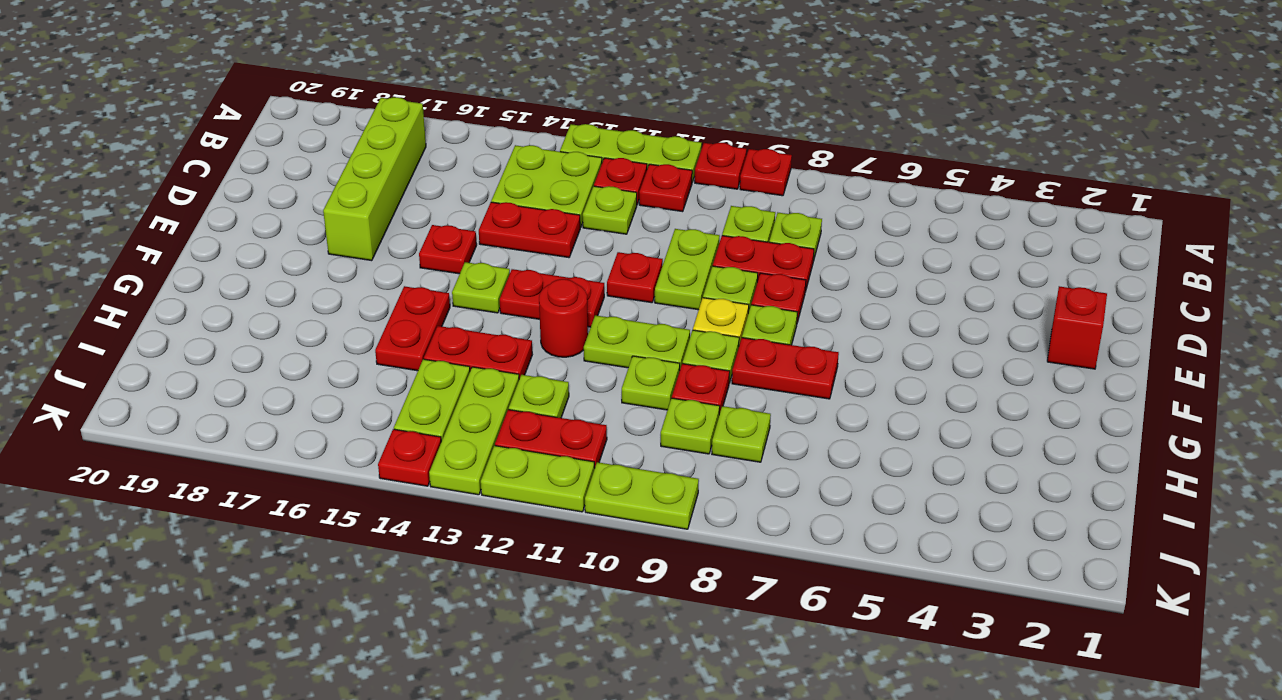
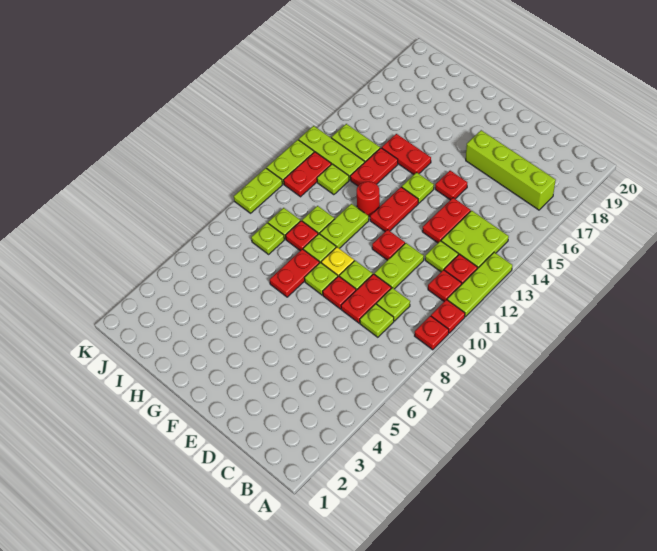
lime 1x2 plate [655,229,720,310] -> lime 1x2 plate turned to [374,243,424,289]
red 1x1 brick [1047,286,1107,369] -> none
red 1x1 plate [378,429,441,486] -> none

